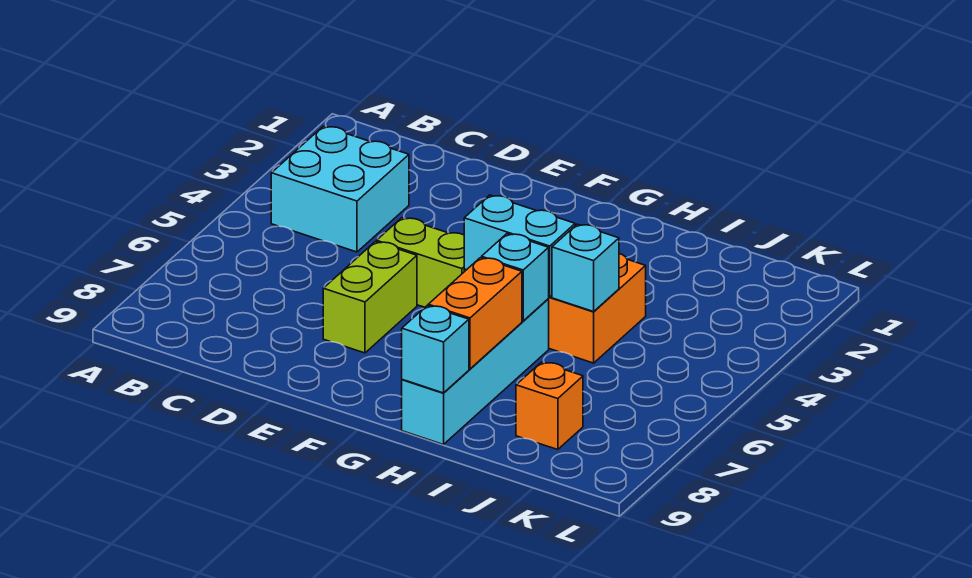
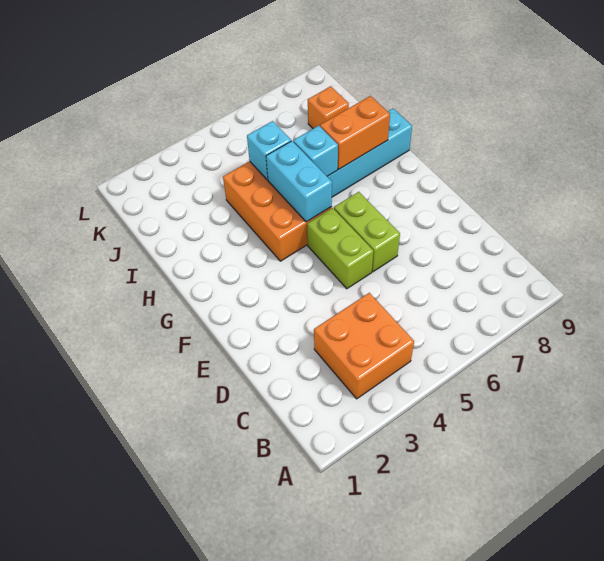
cyan 2x2 brick [271,126,409,252] -> orange 2x2 brick [314,293,414,399]
lime 1x2 brick [323,242,417,353] -> lime 1x2 brick turned to [334,192,400,272]
cyan 1x1 brick [402,306,469,393] -> none

